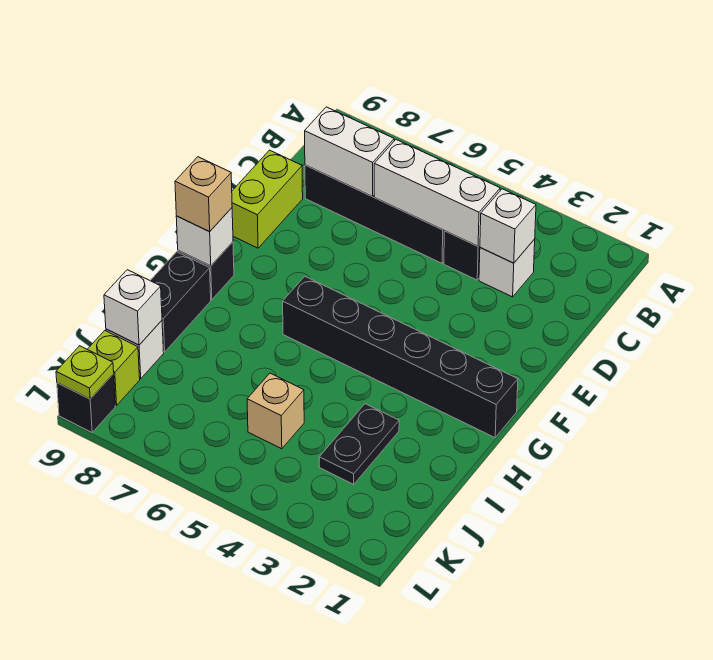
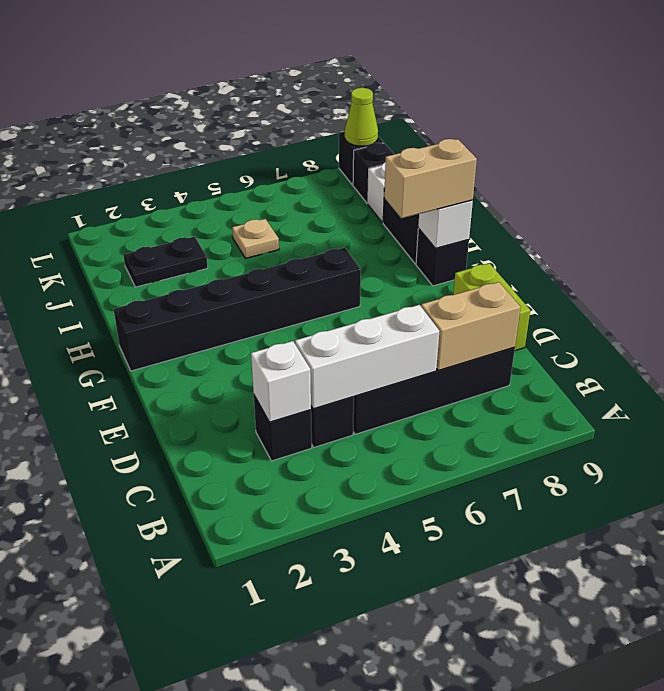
white 1x1 brick [479,239,535,297] -> black 1x1 brick [254,396,312,461]
white 1x2 brick [305,107,394,196] -> tan 1x2 brick [421,282,521,371]
tan 1x1 brick [175,157,232,232] -> tan 1x2 brick [384,139,477,218]
black 1x2 plate [319,404,399,484] -> black 1x2 plate turned to [123,237,208,287]
tan 1x1 brick [247,373,304,449] -> tan 1x1 plate [232,219,279,258]
white 1x1 brick [104,270,162,345] -> none
lime 1x1 brick [87,331,140,405] -> black 1x1 brick [353,143,394,204]
lime 1x1 plate [56,346,114,399] -> lime 1x1 cone [345,88,378,146]

